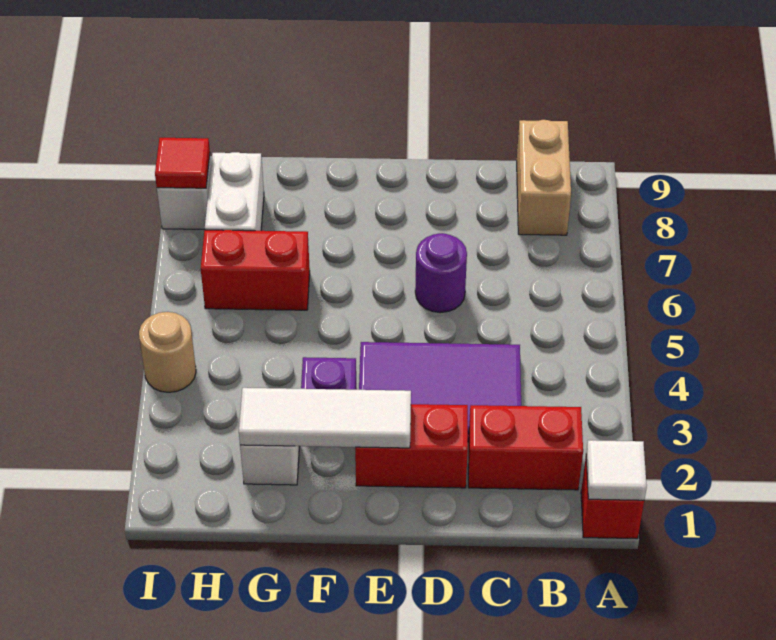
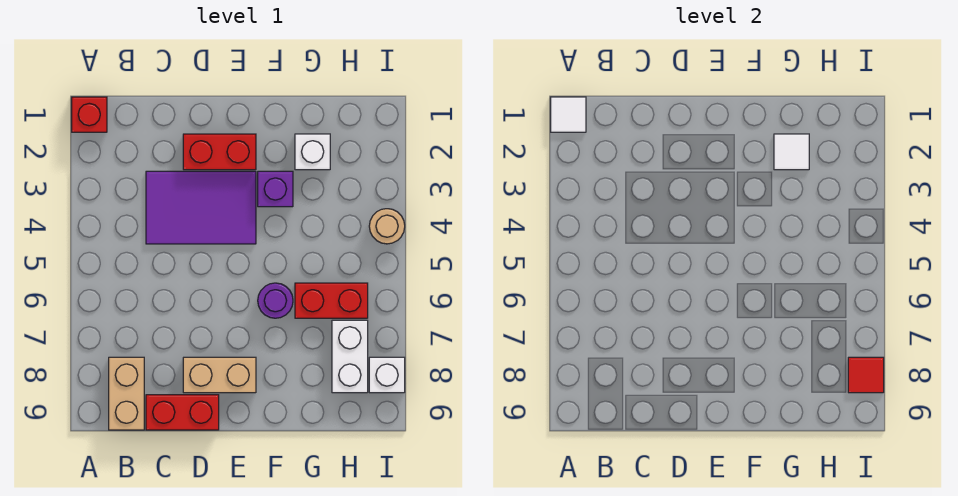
red 1x2 brick [468,405,583,490] -> red 1x2 brick moved to [146,395,219,430]
purple 1x1 round brick [415,233,467,313] -> purple 1x1 round brick moved to [258,283,293,318]
none -> tan 1x2 brick [183,357,256,393]
white 1x3 tile [239,388,411,448] -> white 1x1 tile [774,134,809,170]

